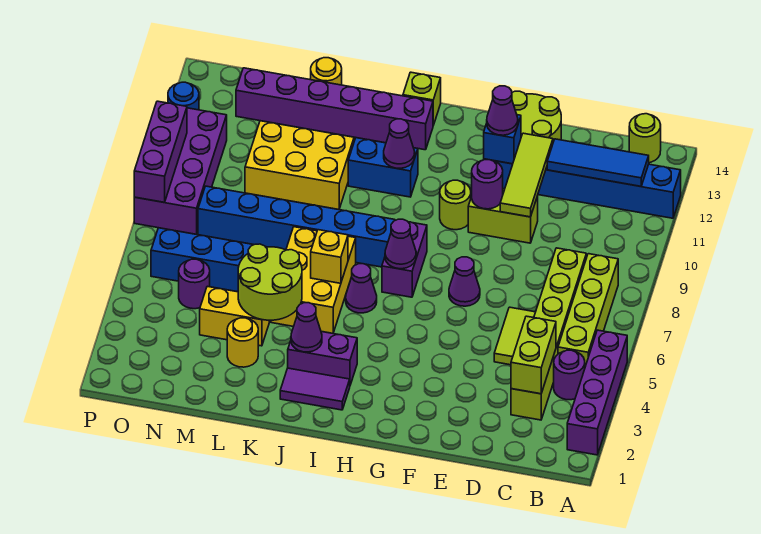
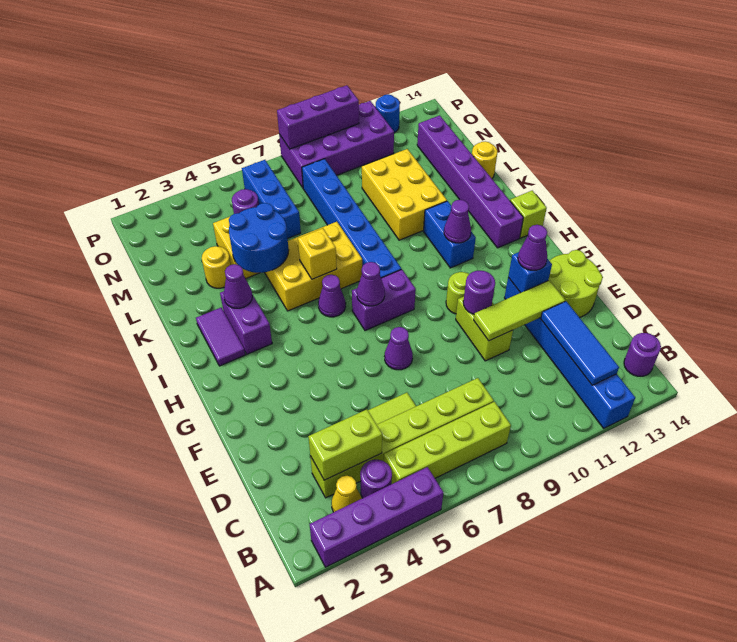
none -> yellow 1x1 cone [332,476,362,512]
lime 1x1 round brick [629,114,661,163] -> purple 1x1 round brick [624,333,661,376]
lime 2x2 round brick [238,244,302,320] -> blue 2x2 round brick [229,203,289,273]

